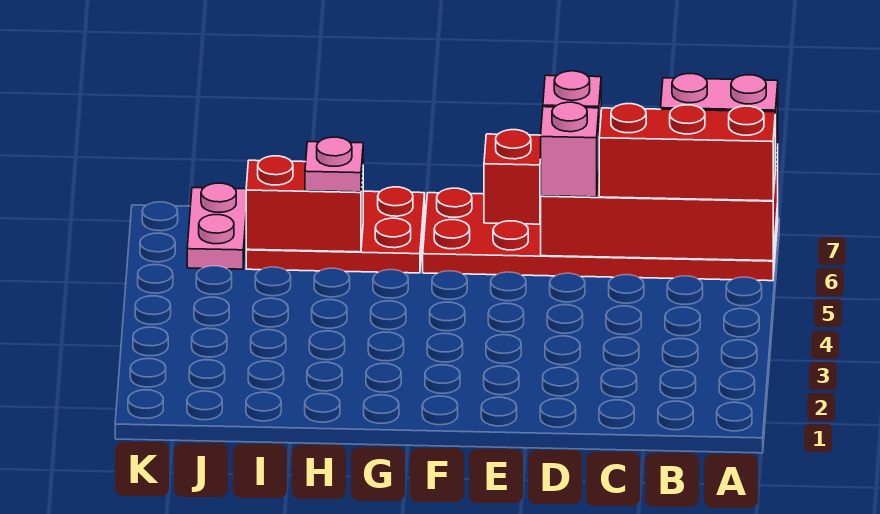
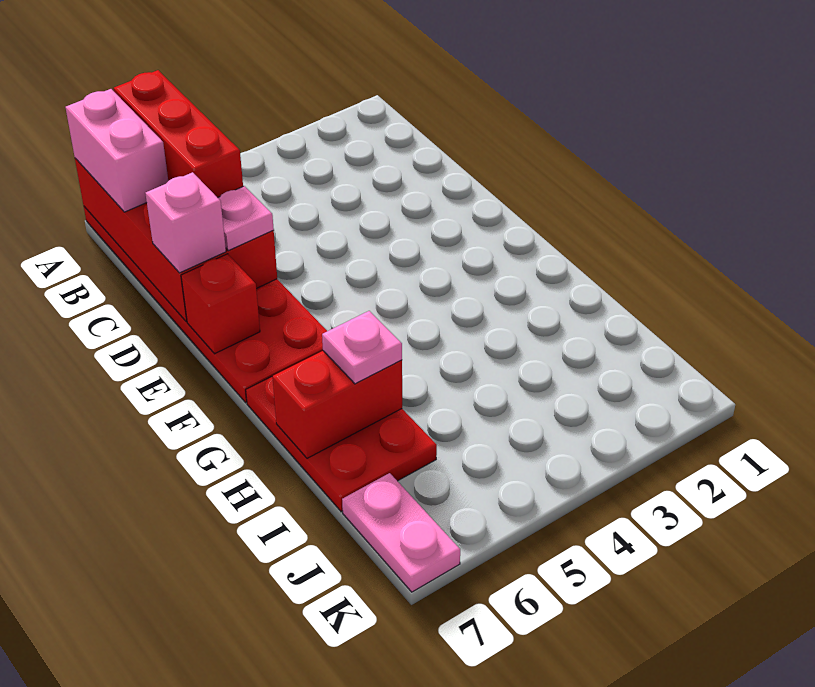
pink 1x1 brick [541,102,599,197] -> pink 1x1 plate [218,186,274,251]
red 1x2 brick [246,156,363,252] -> red 1x2 brick turned to [272,351,402,458]
pink 1x2 plate [187,183,246,269] -> pink 1x2 plate turned to [342,473,460,592]

